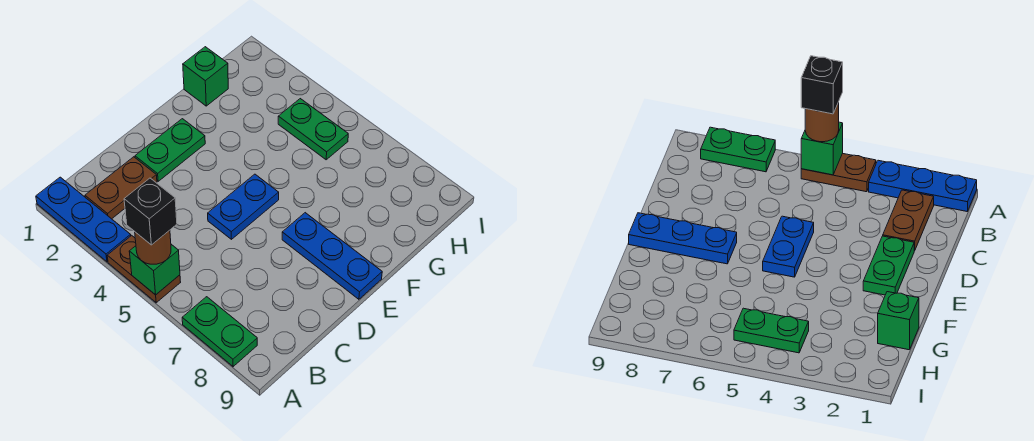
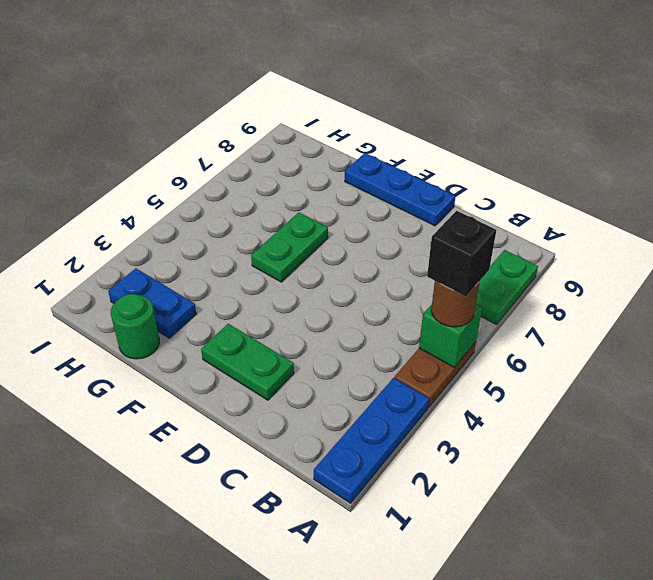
brown 1x2 plate [85,157,157,219] -> none
blue 1x2 plate [208,174,279,239] -> blue 1x2 plate moved to [108,268,196,338]
blue 1x3 plate [282,213,382,299] -> blue 1x3 plate turned to [345,153,456,226]
green 1x1 brick [183,47,228,106] -> green 1x1 round brick [111,294,159,359]
green 1x2 plate [278,99,348,160] -> green 1x2 plate moved to [251,212,328,282]

